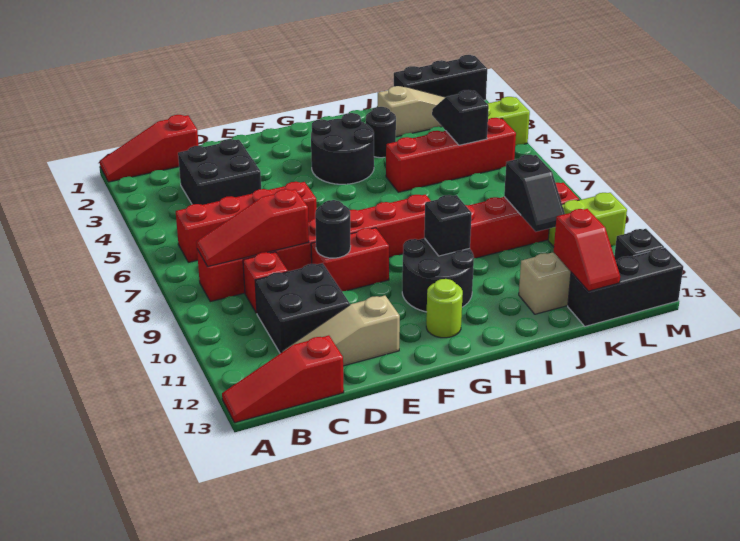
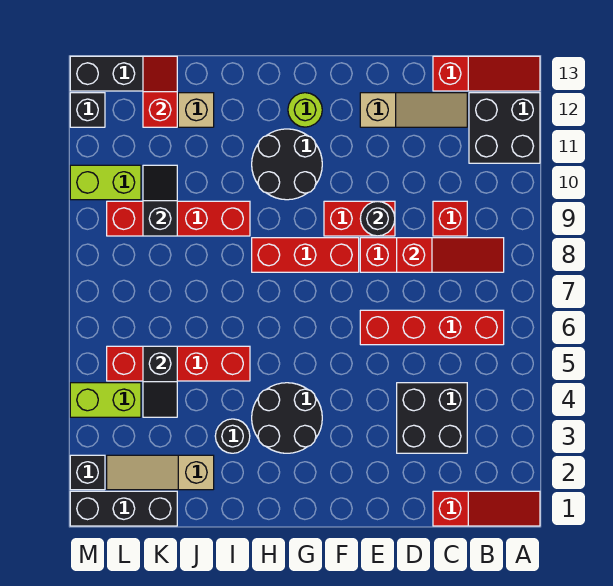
black 2x2 brick [255,263,350,353] -> black 2x2 brick moved to [469,93,540,163]
black 1x1 brick [424,195,472,256] -> black 1x1 brick moved to [70,455,105,490]

